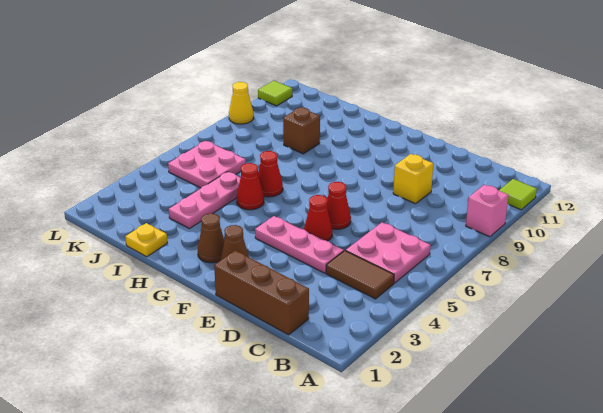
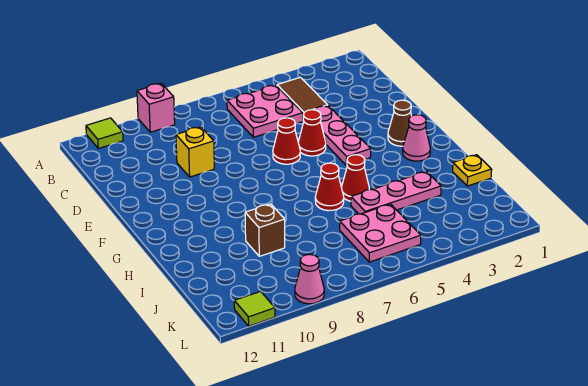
brown 1x3 brick [214,250,309,335] -> none
brown 1x1 cone [198,213,224,263] -> pink 1x1 cone [403,115,430,161]
yellow 1x1 cone [229,82,254,124] -> pink 1x1 cone [295,254,324,304]

